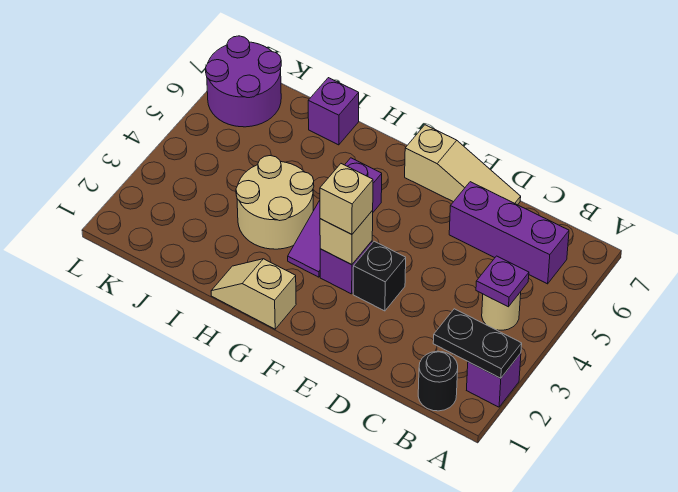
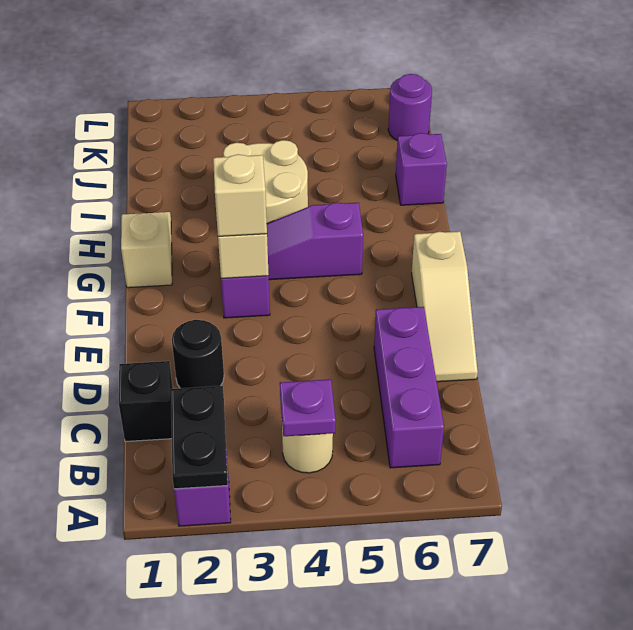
black 1x1 round brick [418,351,458,411] -> black 1x1 round brick moved to [172,320,224,388]
black 1x1 brick [353,241,406,311] -> black 1x1 brick moved to [119,361,173,442]
purple 2x2 round brick [206,36,281,127] -> purple 1x1 round brick [388,74,432,141]

